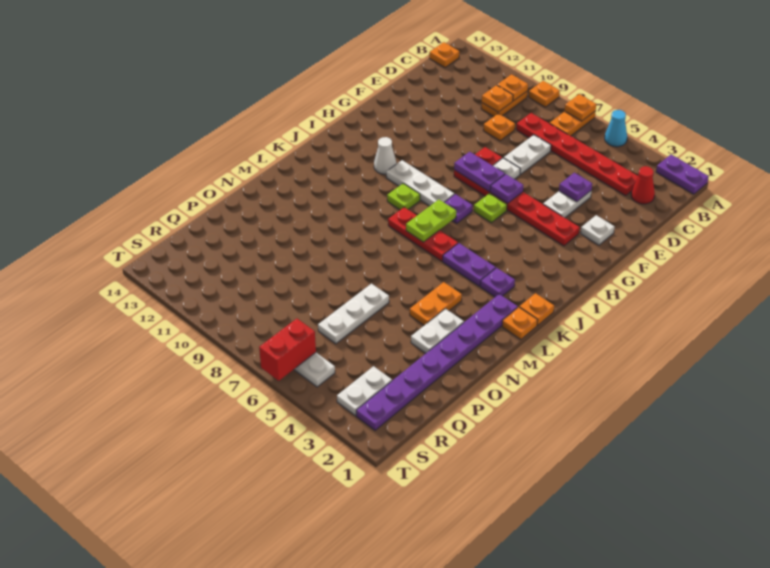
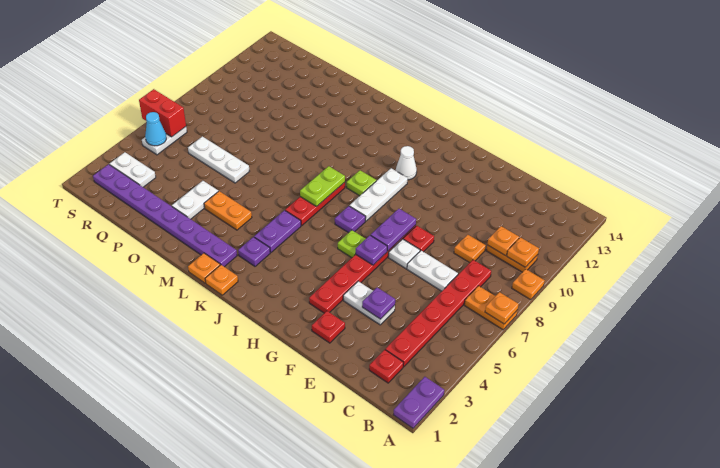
cyan 1x1 cone [605,110,627,147] -> cyan 1x1 cone moved to [145,112,166,146]
orange 1x1 plate [429,42,459,68] -> none
red 1x1 cone [631,166,655,204] -> red 1x1 plate [369,350,404,383]
white 1x1 plate [581,215,615,245] -> red 1x1 plate [312,311,345,343]
lime 1x2 plate [406,200,456,242] -> lime 1x2 plate turned to [300,166,345,206]
white 1x2 plate [411,309,464,353] -> white 1x2 plate turned to [172,181,218,219]

